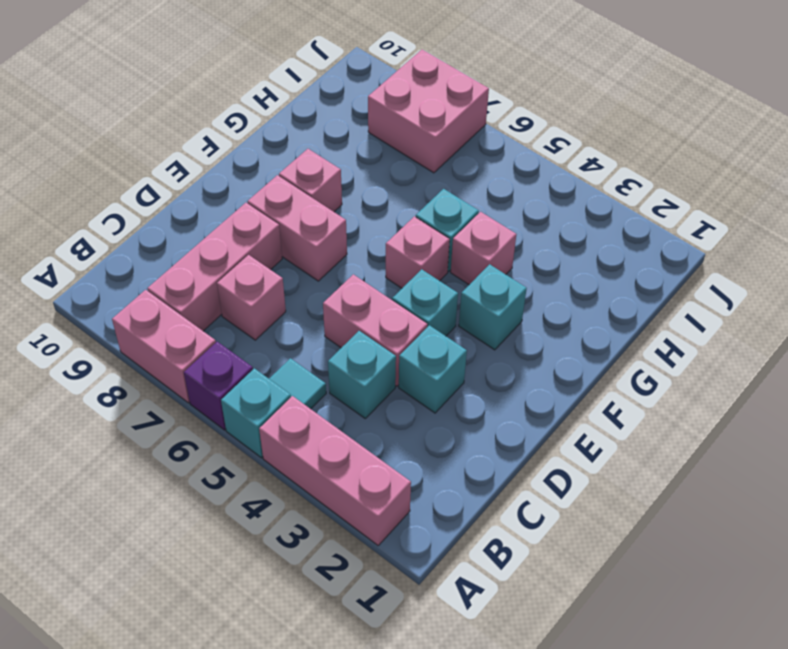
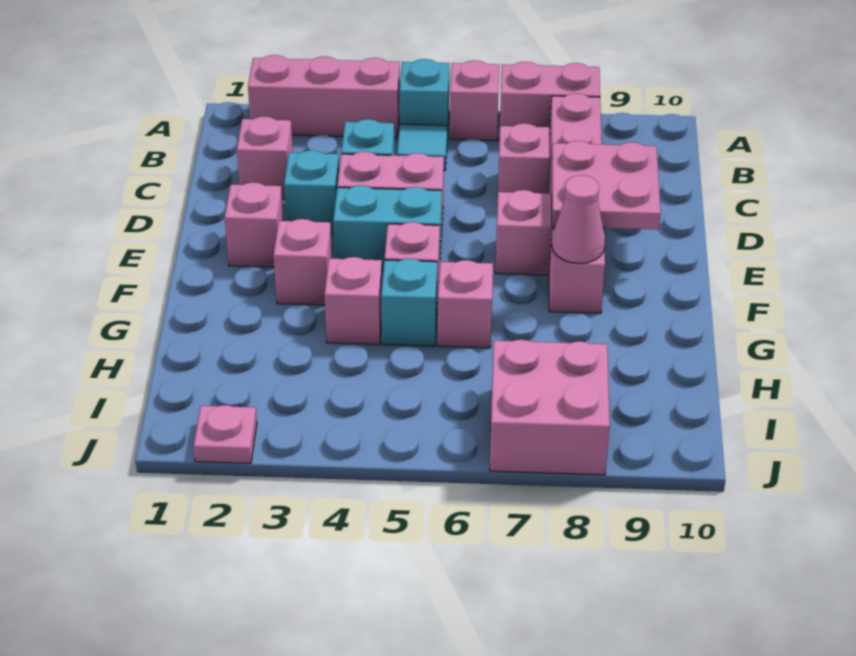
purple 1x1 brick [184,342,253,430] -> pink 1x1 brick [450,60,499,141]
none -> pink 1x1 brick [237,116,293,199]
none -> pink 2x2 plate [552,141,661,229]
none -> pink 1x1 brick [225,183,283,267]
cyan 1x1 brick [392,269,458,336] -> cyan 1x2 brick [333,185,442,271]
cyan 1x1 brick [459,264,527,350] -> pink 1x1 brick [273,219,332,305]
none -> pink 1x1 cone [552,175,605,263]
none -> pink 1x1 brick [438,260,493,348]
none -> pink 1x1 plate [194,405,257,463]

